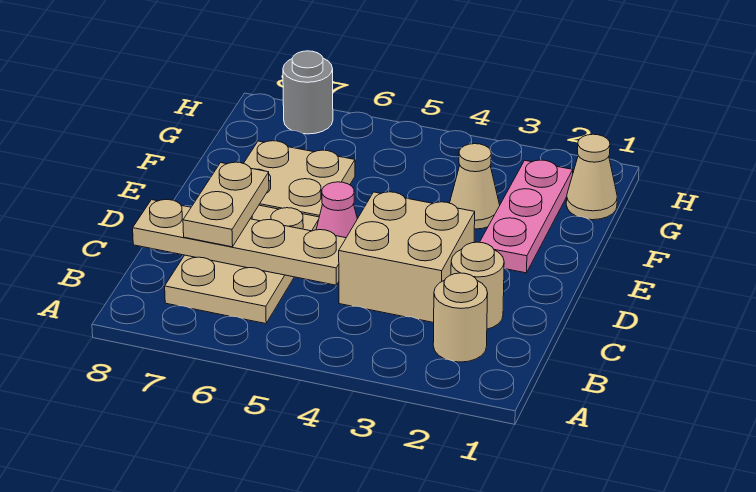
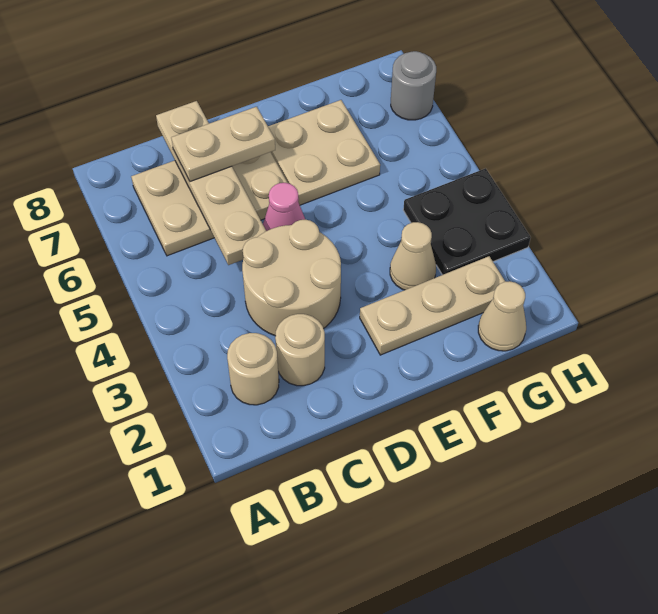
tan 2x2 brick [339,192,475,323] -> tan 2x2 round brick [242,220,341,336]
pink 1x3 plate [480,160,573,273] -> tan 1x3 plate [360,256,505,355]
none -> black 2x2 plate [403,168,531,275]

